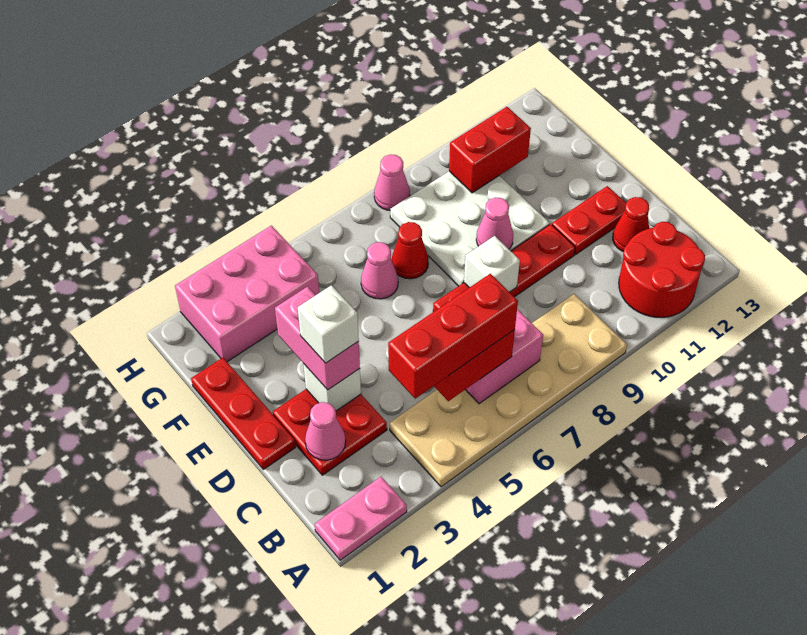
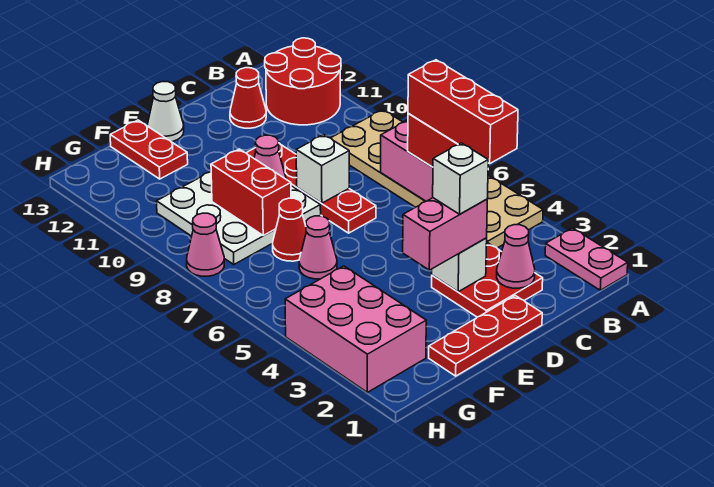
red 1x2 plate [552,186,626,255] -> red 1x2 plate moved to [110,120,188,179]
none -> white 1x1 cone [147,82,184,142]
red 1x2 brick [449,107,531,193] -> red 1x2 brick moved to [211,149,291,236]

